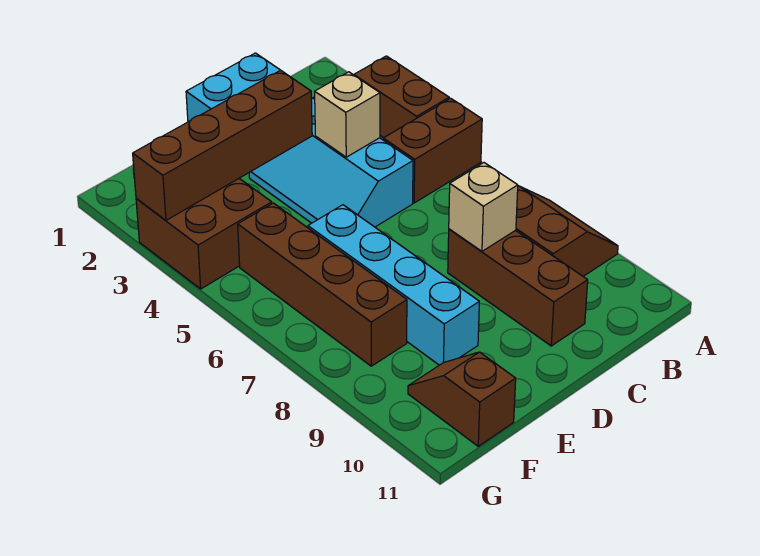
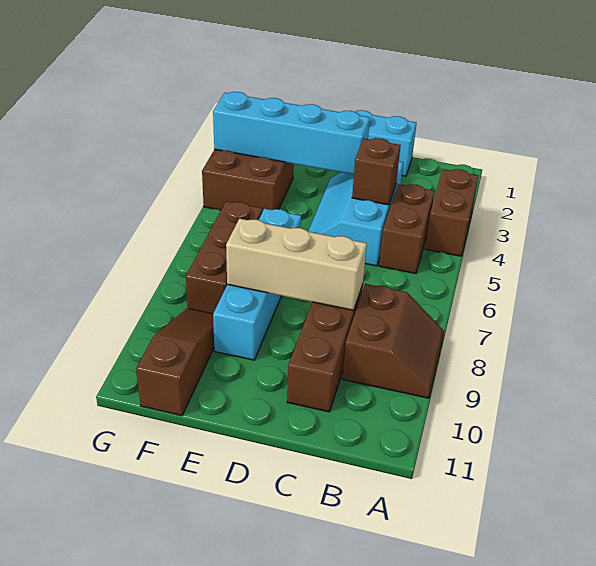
brown 1x2 brick [383,98,482,203] -> brown 1x2 brick turned to [379,184,434,274]
tan 1x1 brick [315,72,380,157] -> brown 1x1 brick [352,138,401,205]
tan 1x1 brick [449,163,518,251] -> tan 1x3 brick [226,219,367,310]
brown 1x4 brick [133,70,312,220] -> cyan 1x4 brick [213,92,370,174]
brown 1x4 brick [238,203,407,366] -> brown 1x3 brick [186,201,262,314]
brown 1x2 slope [408,352,516,446] -> brown 1x3 slope [136,308,214,416]

